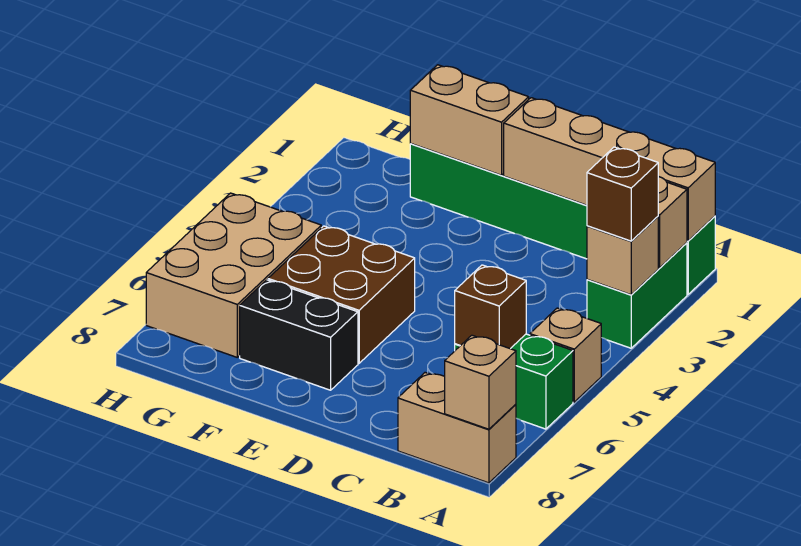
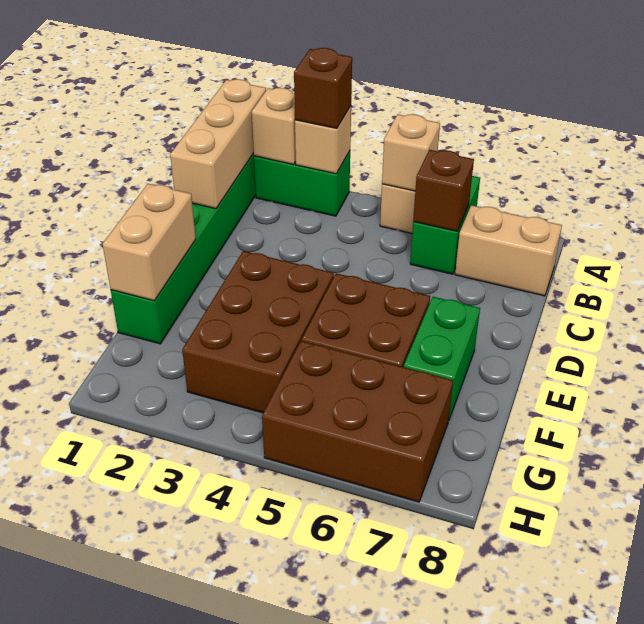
tan 1x4 brick [504,98,715,241] -> tan 1x3 brick [170,79,266,209]
tan 1x2 brick [398,373,516,483] -> tan 1x2 brick turned to [455,205,562,296]
tan 1x1 brick [445,335,516,429] -> tan 1x1 brick moved to [382,114,440,191]
none -> brown 2x3 brick [182,251,334,413]
black 1x2 brick [240,280,358,390] -> green 1x2 brick [404,297,480,419]
tan 2x3 brick [146,193,321,357] -> brown 2x3 brick [262,341,453,502]

